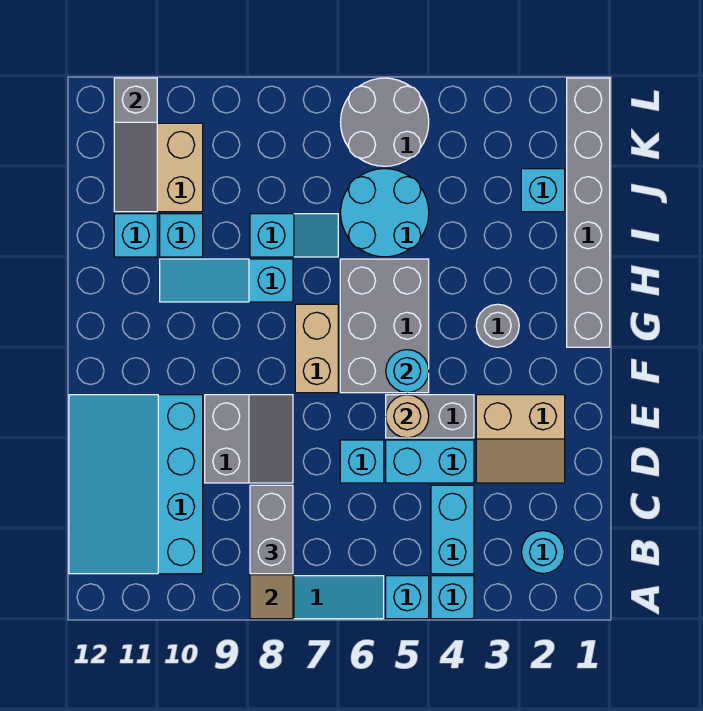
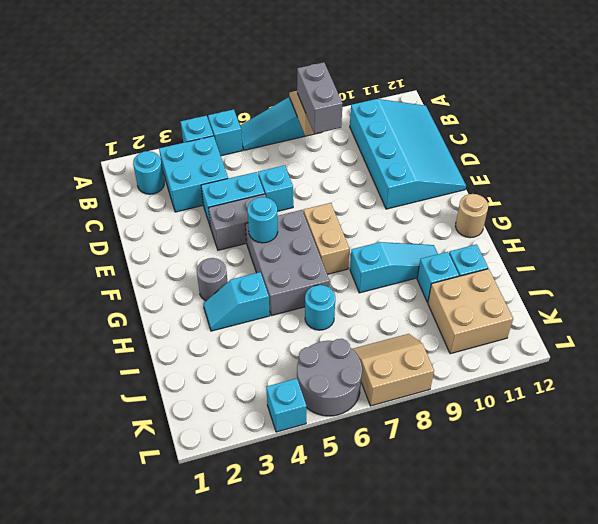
cyan 1x2 brick [431,485,474,574] -> cyan 2x2 brick [159,136,228,212]
tan 2x2 slope [476,395,565,483] -> tan 2x2 slope moved to [353,334,434,406]
grey 2x2 slope [205,395,293,483] -> none
tan 1x1 round brick [386,395,429,438] -> tan 1x1 round brick moved to [455,194,488,238]
grey 1x6 brick [567,78,610,347] -> none
cyan 2x2 round brick [341,169,429,257] -> cyan 1x1 round brick [305,285,335,330]
cyan 1x2 slope [250,214,338,257] -> cyan 1x2 slope moved to [203,272,270,331]
cyan 1x1 brick [521,169,565,212] -> cyan 1x1 brick moved to [266,378,307,432]
grey 1x3 slope [114,78,157,212] -> none

